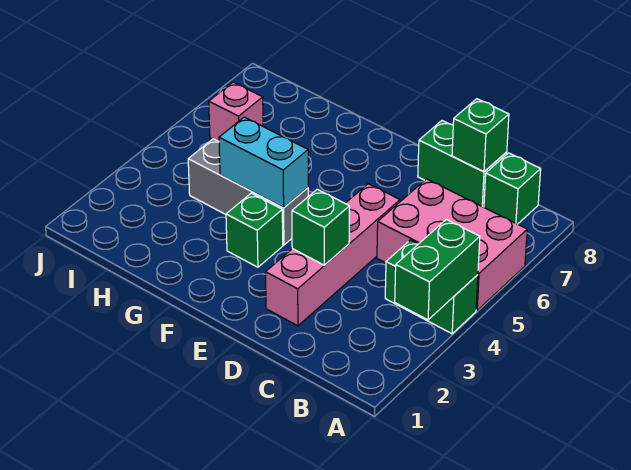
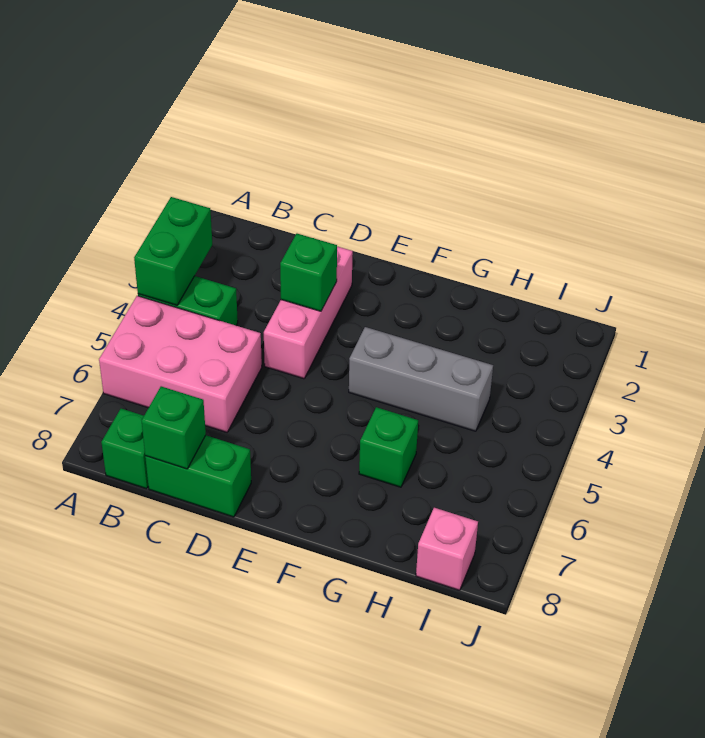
pink 1x4 brick [266,184,400,326] -> pink 1x3 brick [264,246,353,379]
green 1x1 brick [226,193,283,267] -> green 1x1 brick moved to [359,407,418,487]
cyan 1x2 brick [219,117,308,208] -> none
pink 1x1 brick [209,82,263,141] -> pink 1x1 brick moved to [416,508,478,590]

